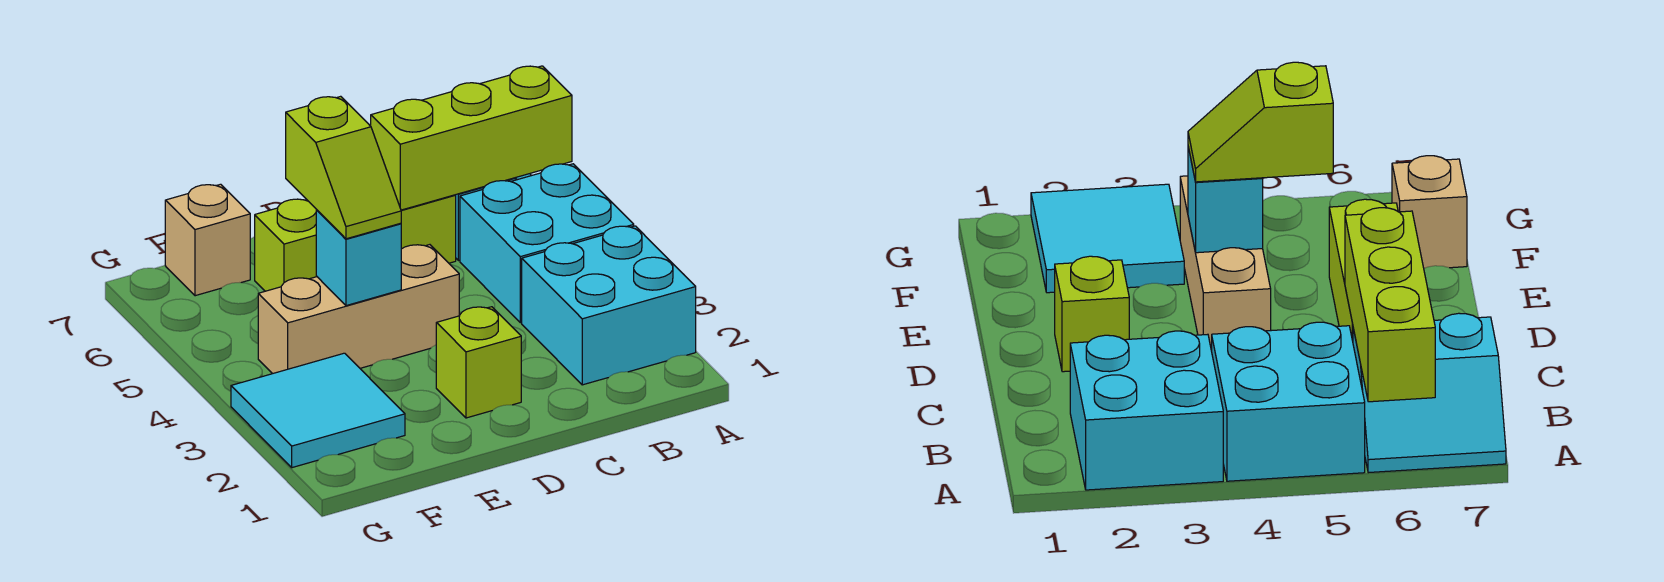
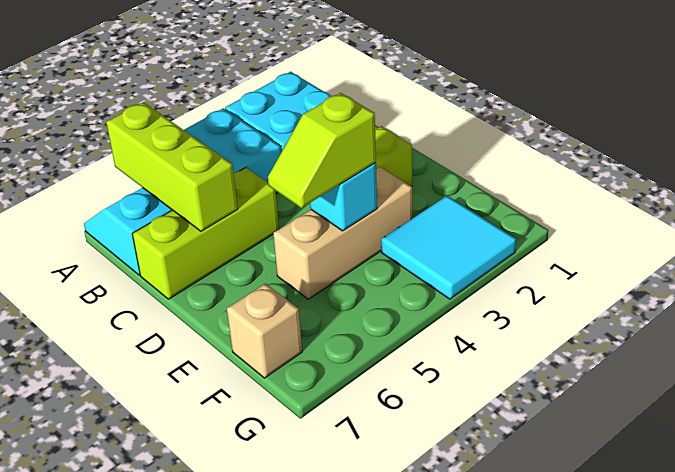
lime 1x3 brick [255,195,456,291] -> lime 1x3 brick turned to [132,168,279,299]
tan 1x3 brick [258,245,459,374] -> tan 1x3 brick turned to [273,167,412,299]
lime 1x2 slope [286,96,401,239] -> lime 1x2 slope turned to [268,93,376,208]

